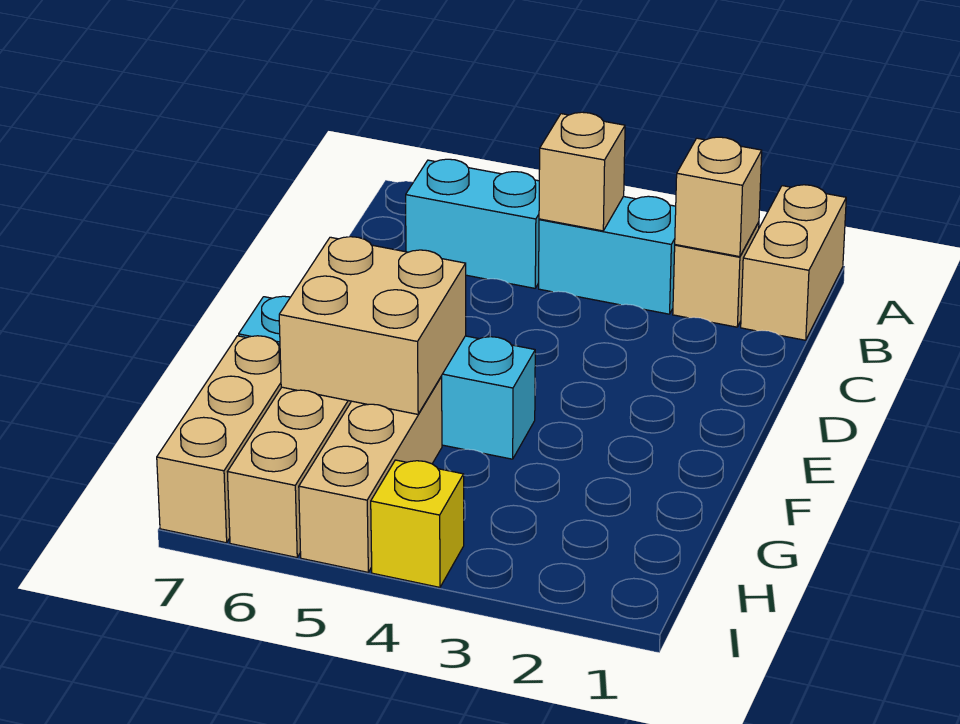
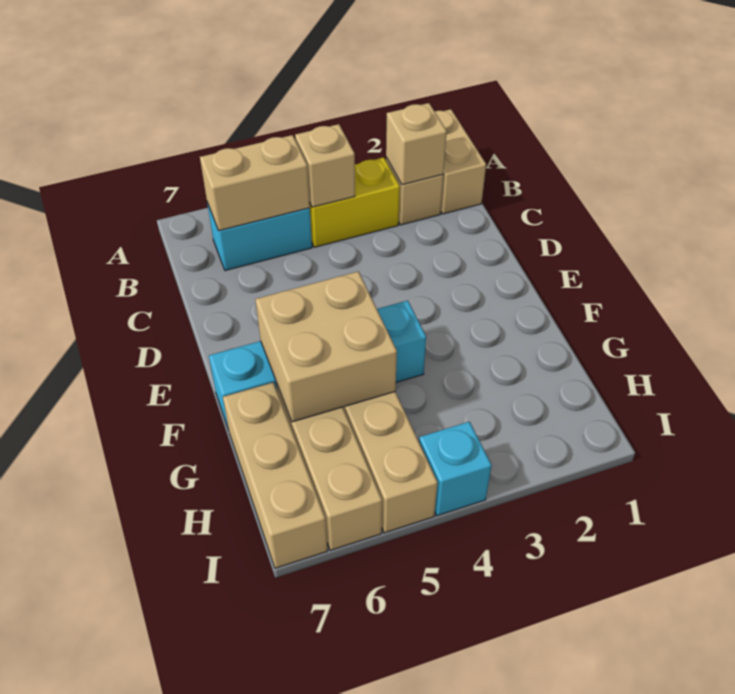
cyan 1x2 brick [539,196,676,314] -> yellow 1x2 brick [309,157,400,247]
none -> tan 1x2 brick [200,135,310,231]
yellow 1x1 brick [371,460,464,587] -> cyan 1x1 brick [419,422,492,516]

